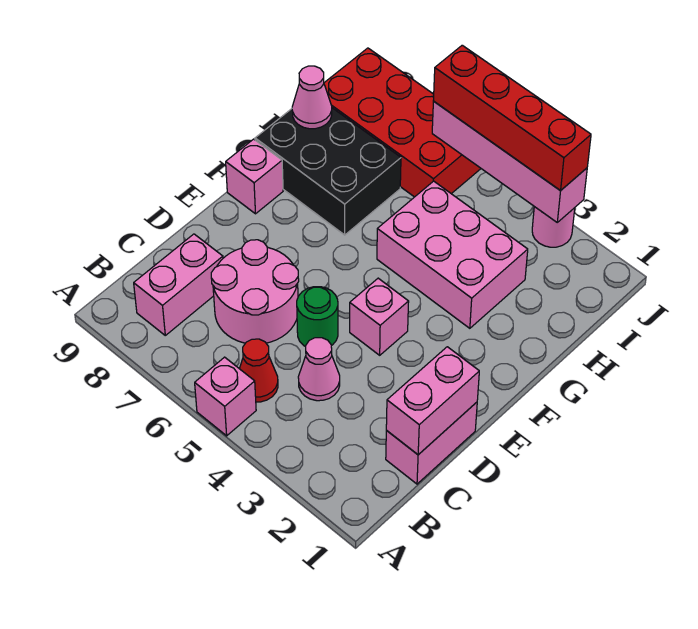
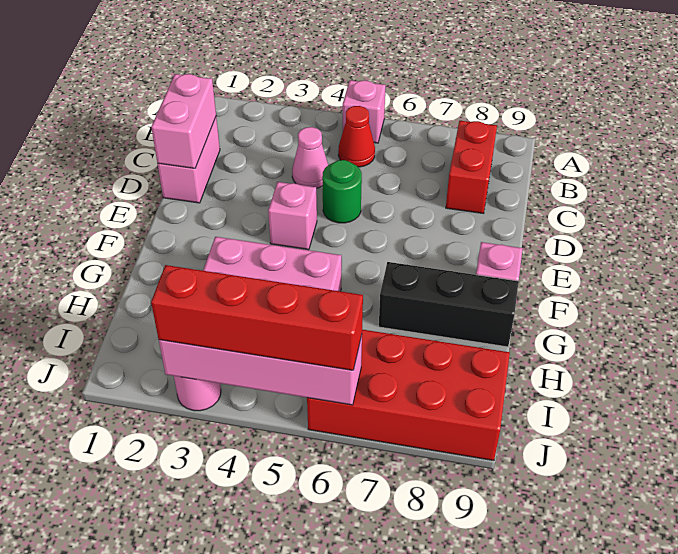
pink 1x2 brick [134,234,223,335] -> red 1x2 brick [446,121,497,214]
pink 2x2 round brick [211,240,299,343] -> none
black 2x3 brick [255,108,401,235] -> black 1x3 brick [379,262,519,347]
pink 1x1 cone [292,66,332,129] -> none

